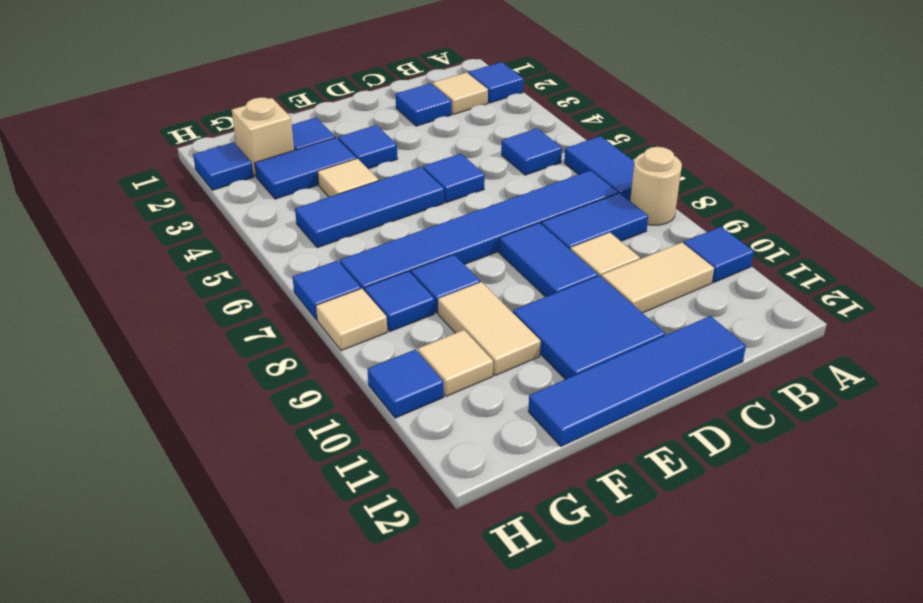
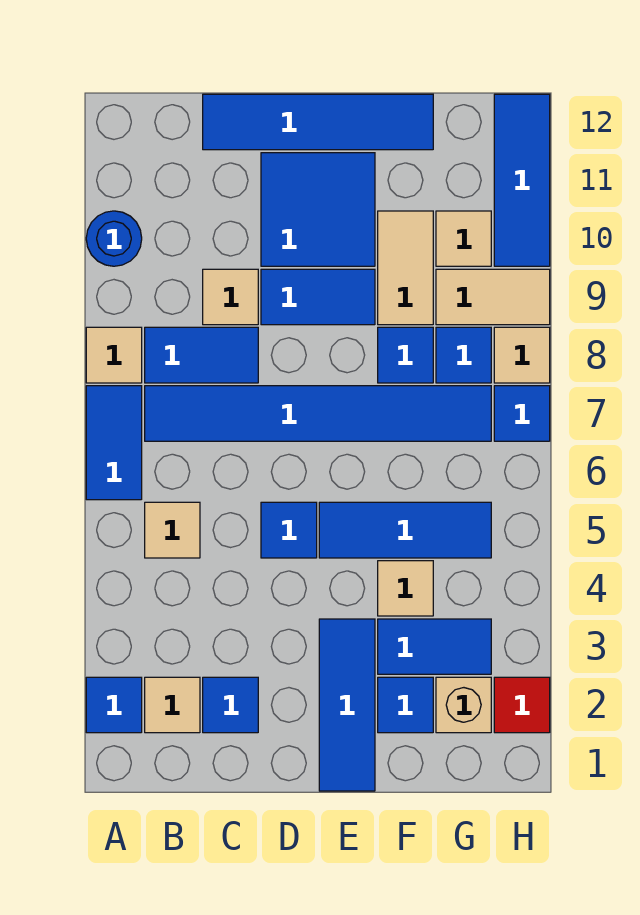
tan 1x1 round brick [630,147,682,225] -> tan 1x1 tile [86,327,142,383]
blue 1x1 tile [684,227,754,283] -> blue 1x1 round brick [86,211,142,266]
blue 1x1 tile [501,128,562,175] -> tan 1x1 tile [145,502,200,558]
tan 1x2 tile [601,243,714,313] -> tan 1x2 tile moved to [436,269,550,325]
blue 1x2 tile [499,223,598,297] -> blue 1x2 tile turned to [261,269,375,325]
blue 1x1 tile [338,125,398,169] -> blue 1x3 tile [319,619,375,791]
blue 1x1 tile [193,142,254,190] -> red 1x1 tile [494,677,550,733]
blue 1x1 tile [367,349,444,418] -> blue 1x3 tile [494,94,550,266]

